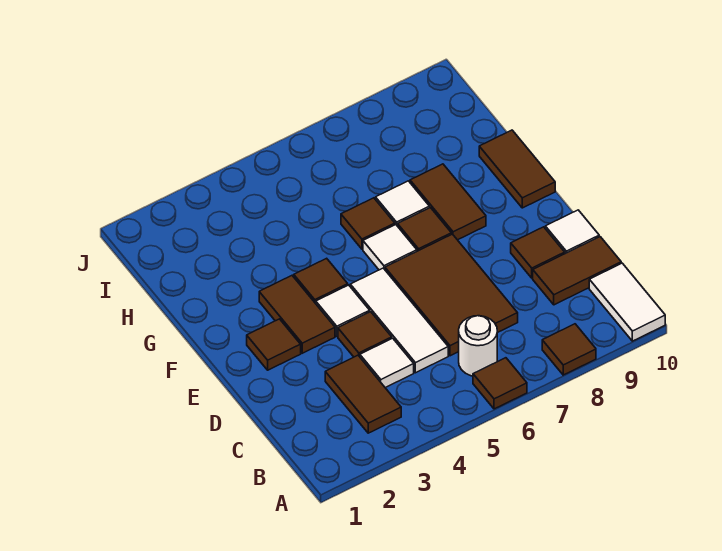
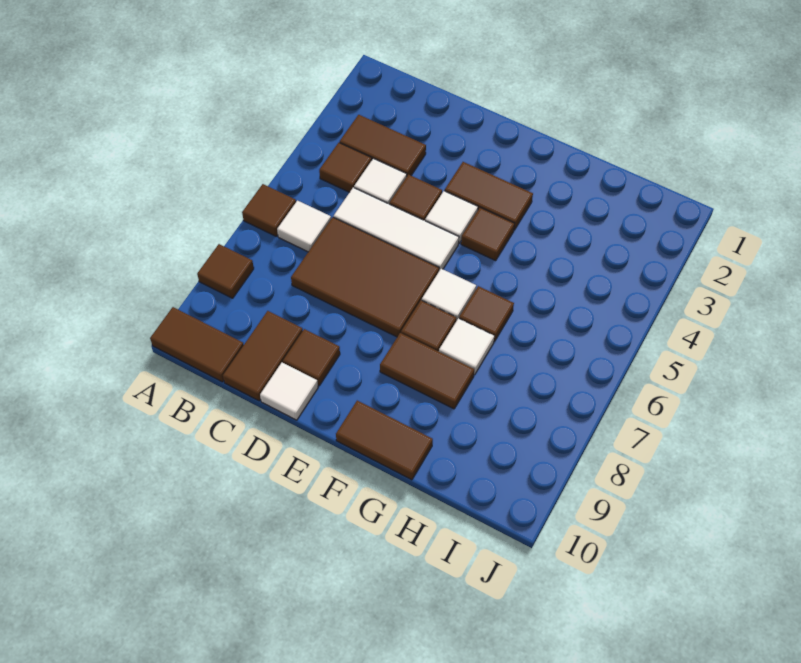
white 1x2 tile [589,263,665,341] -> brown 1x2 tile [150,307,244,382]
white 1x1 round brick [459,316,497,376] -> white 1x1 tile [277,201,331,252]
brown 1x1 tile [247,319,301,370] -> brown 1x1 tile moved to [319,143,372,192]

